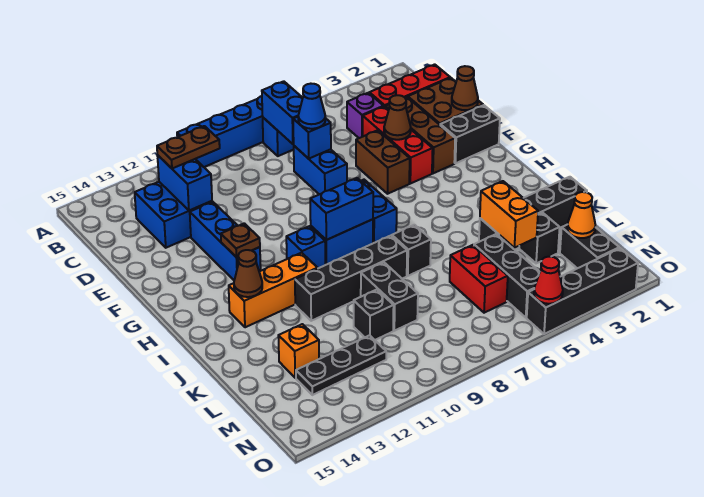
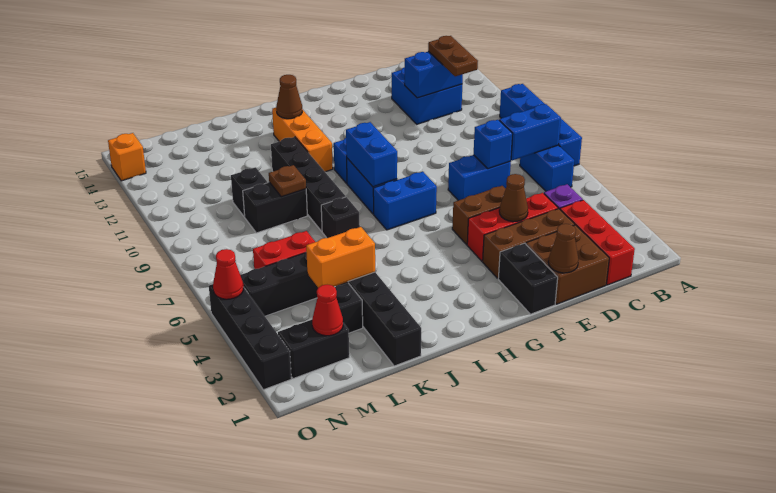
blue 1x1 cone [298,84,325,129] -> none
blue 1x3 brick [190,202,261,280] -> none
brown 1x1 plate [221,223,260,257] -> brown 1x1 plate moved to [269,165,306,197]
orange 1x1 brick [278,324,319,378] -> orange 1x1 brick moved to [108,133,146,181]
orange 1x1 cone [567,192,595,238] -> red 1x1 cone [312,285,343,336]
black 1x3 plate [296,335,386,395] -> none

